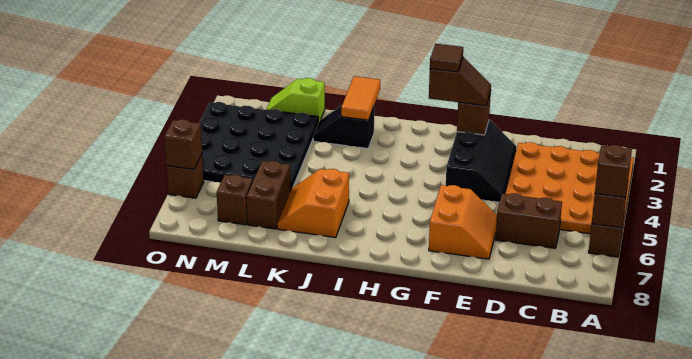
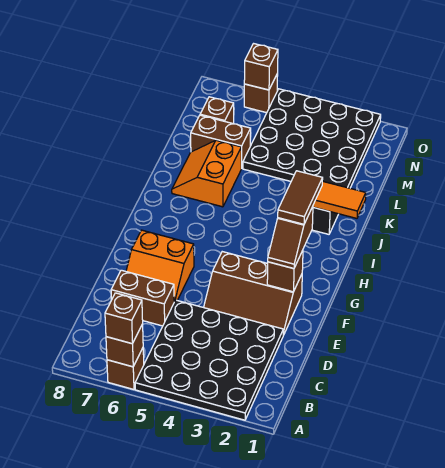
orange 4x4 plate [505,142,634,234] -> black 4x4 plate [135,300,283,420]
brown 1x2 brick [495,193,562,248] -> brown 1x2 brick turned to [111,270,174,326]
black 2x3 slope [446,120,517,202] -> brown 2x3 slope [204,252,302,335]
brown 1x1 tile [430,44,463,72] -> brown 1x2 tile [278,171,323,224]
orange 2x2 slope [277,169,349,237] -> orange 2x2 slope turned to [172,140,241,207]
lime 1x2 slope [266,78,325,123] -> none

